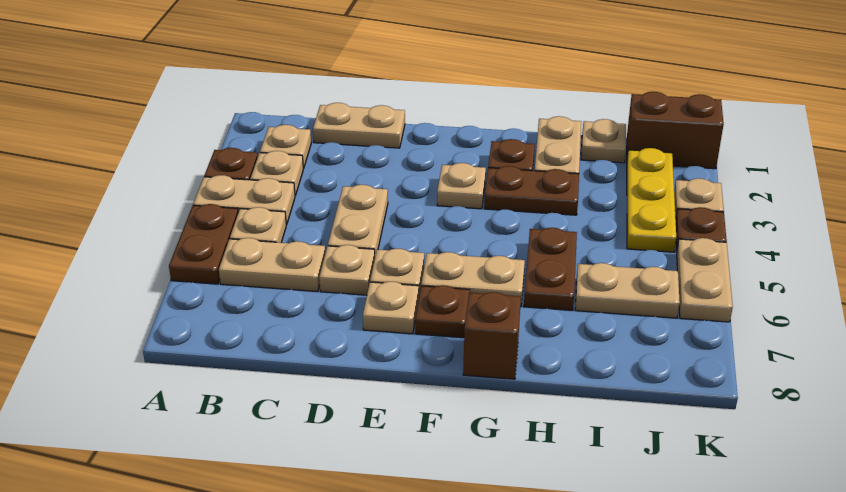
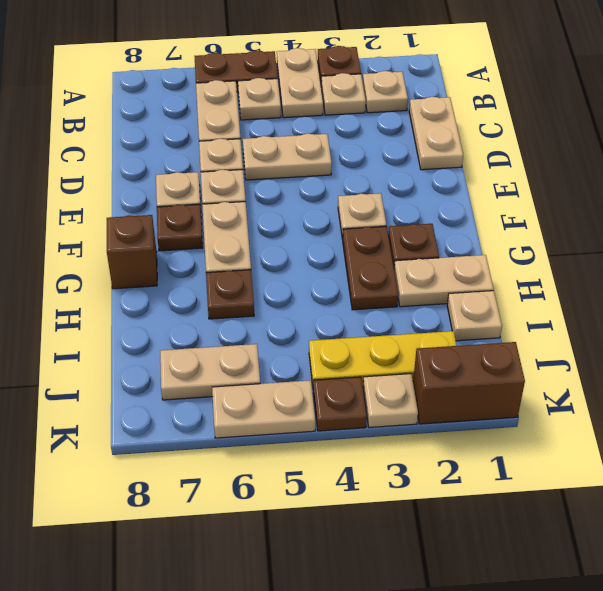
brown 1x2 plate [524,228,577,310] -> brown 1x1 plate [206,270,254,319]
tan 1x2 plate [575,263,680,318] -> tan 1x2 plate turned to [160,344,260,400]
brown 1x2 brick [627,92,724,169] -> brown 1x2 brick turned to [413,342,525,424]

